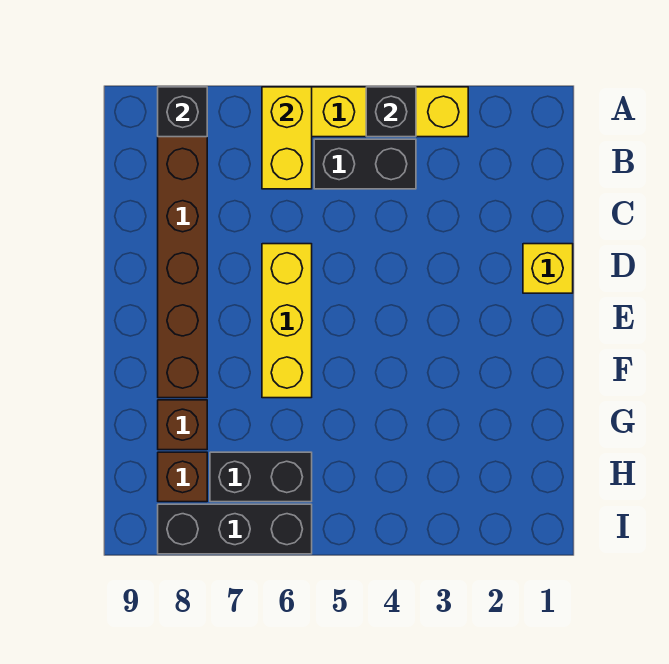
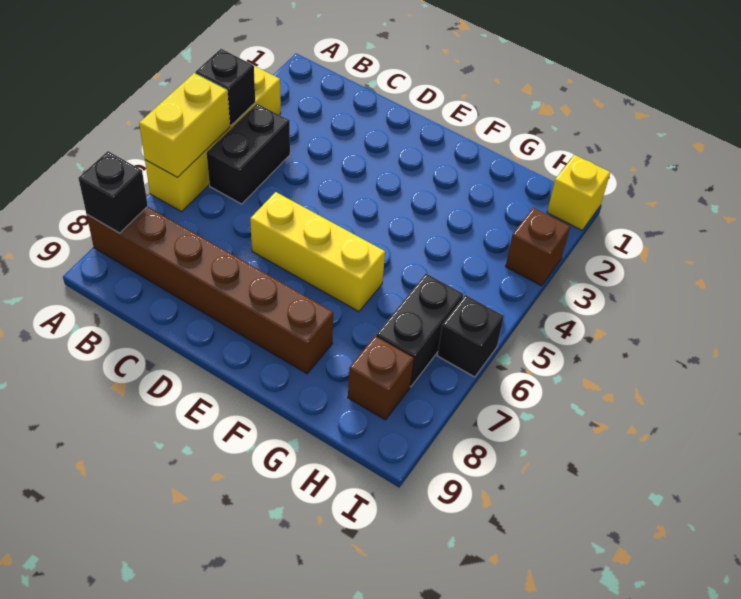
yellow 1x2 brick [262,87,312,189] -> yellow 1x2 brick turned to [139,73,230,177]
yellow 1x1 brick [523,244,573,293] -> yellow 1x1 brick moved to [547,155,610,230]
brown 1x1 brick [158,400,207,450] -> brown 1x1 brick moved to [506,208,570,286]
black 1x3 brick [158,504,312,554] -> black 1x1 brick [437,295,504,377]

